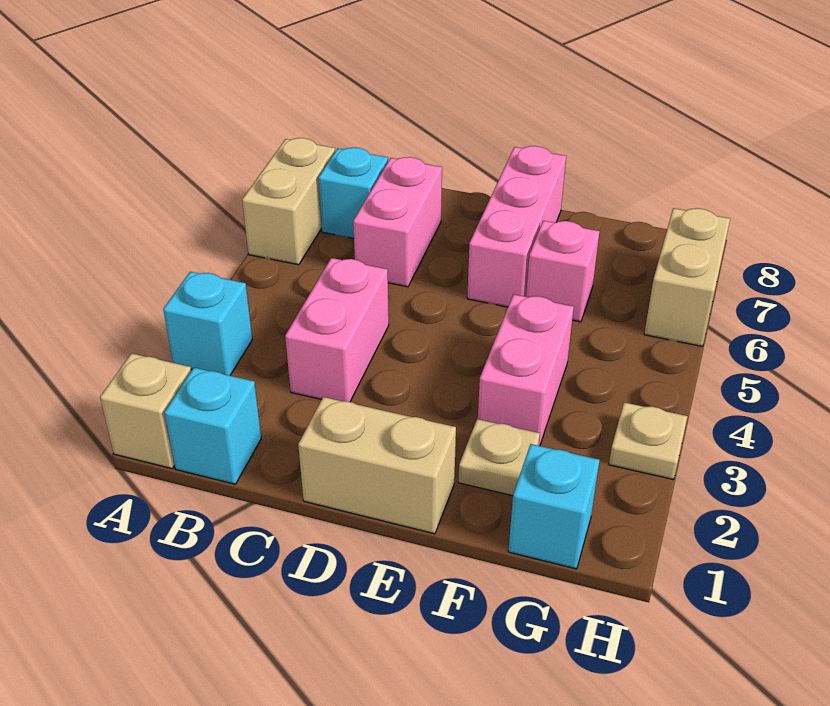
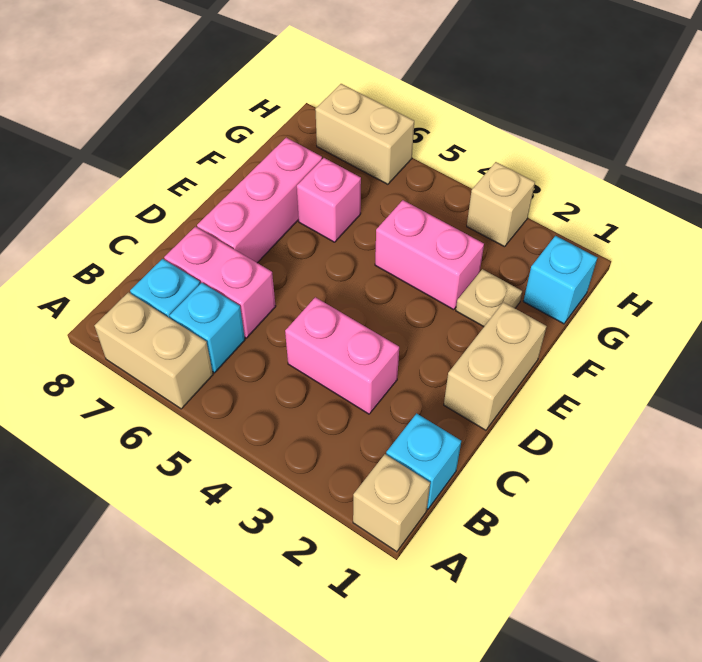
cyan 1x1 brick [163,272,252,376] -> cyan 1x1 brick moved to [170,283,245,373]
pink 1x3 brick [467,146,566,307] -> pink 1x3 brick turned to [197,138,322,263]
tan 1x1 plate [609,402,688,480] -> tan 1x1 brick [467,162,535,247]

